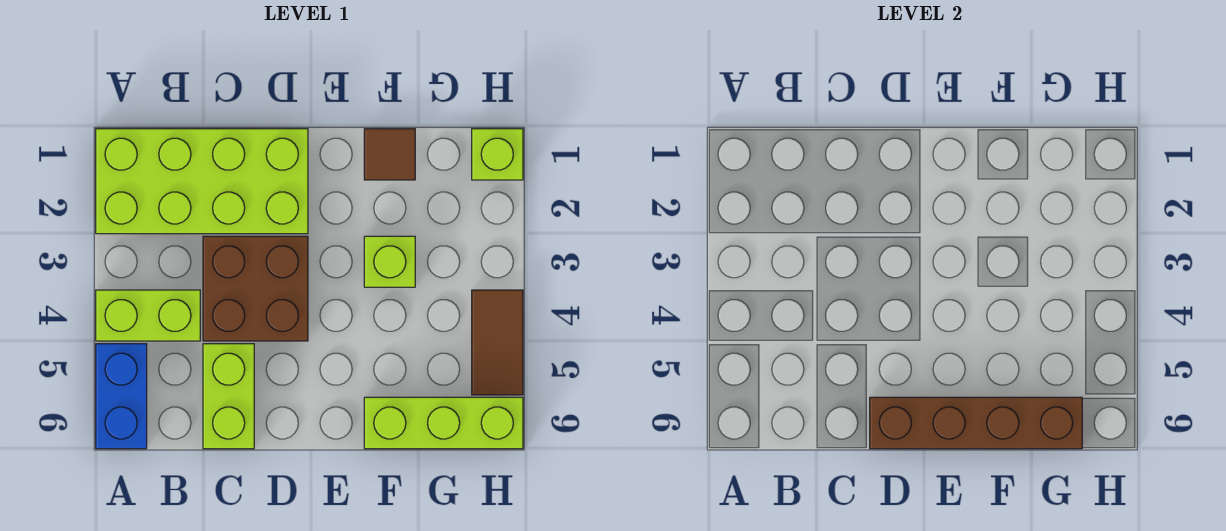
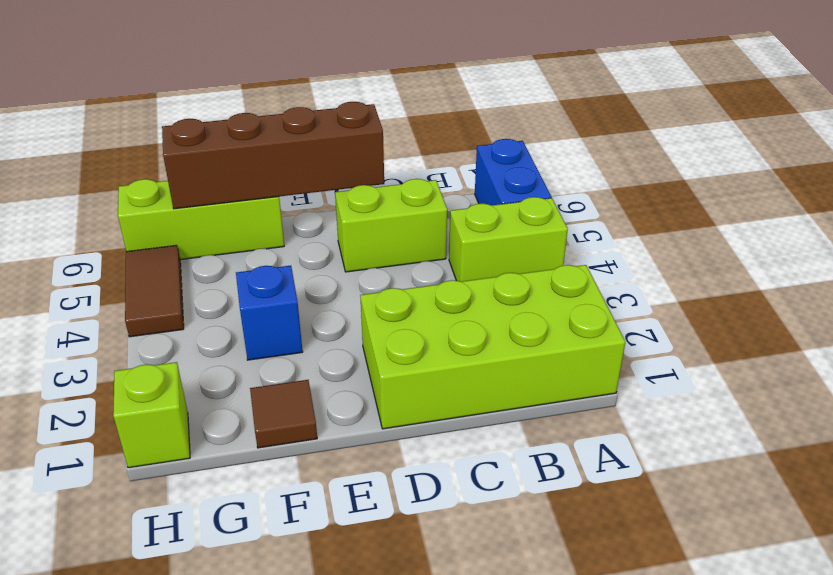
brown 2x2 brick [203,236,308,341] -> none
lime 1x2 brick [203,344,254,449] -> lime 1x2 brick turned to [335,179,447,272]
lime 1x1 brick [364,236,415,287] -> blue 1x1 brick [236,266,303,360]

